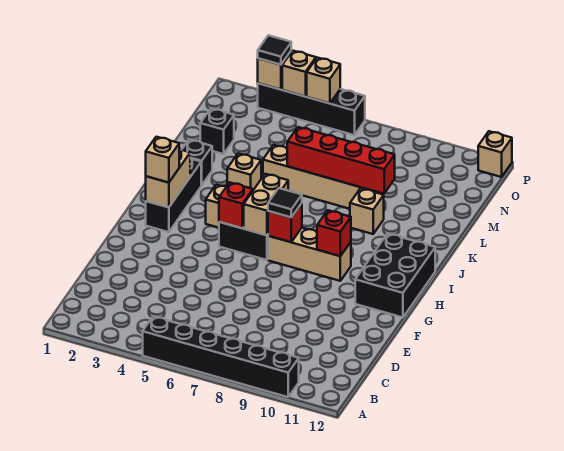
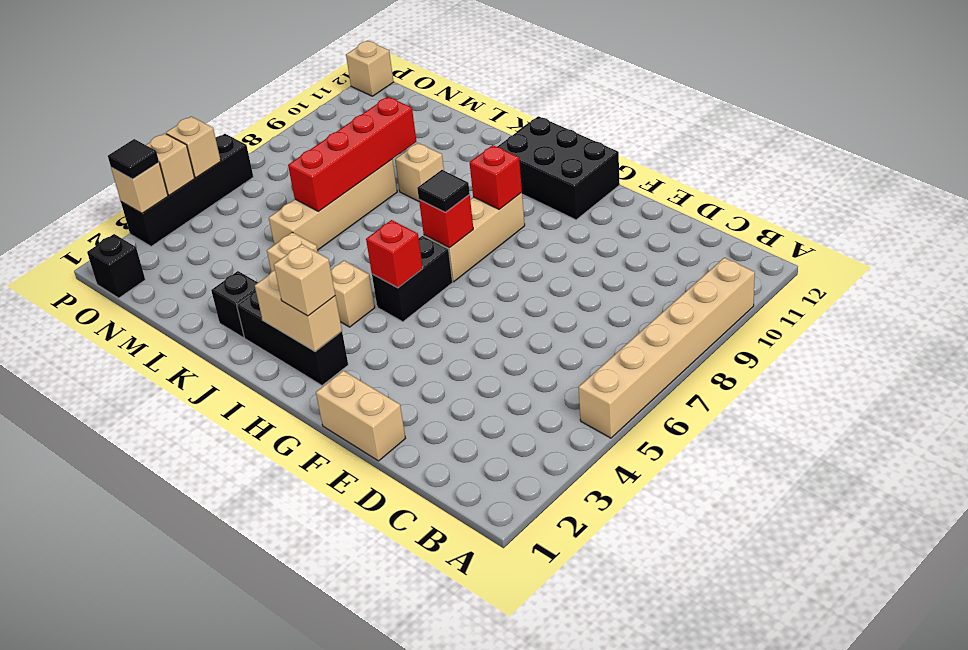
black 1x6 brick [143,317,299,397] -> tan 1x6 brick [579,258,755,438]
tan 1x2 brick [244,174,288,235] -> tan 1x2 brick moved to [316,371,406,461]
black 1x1 brick [200,108,234,154] -> black 1x1 brick moved to [87,234,145,298]

